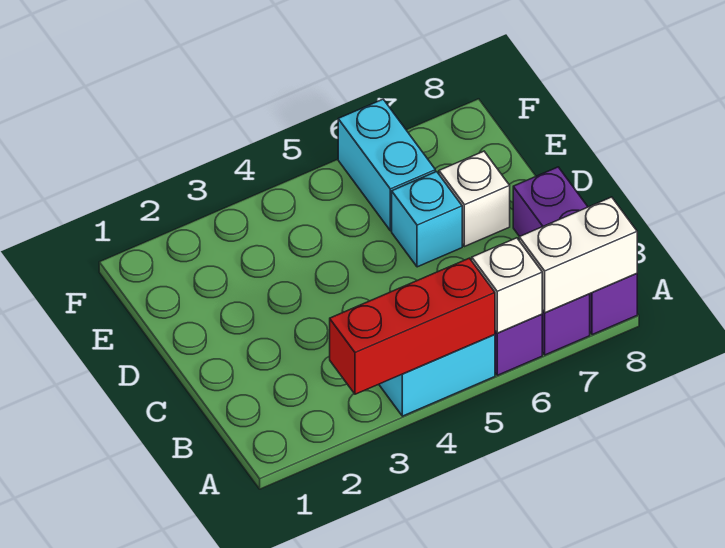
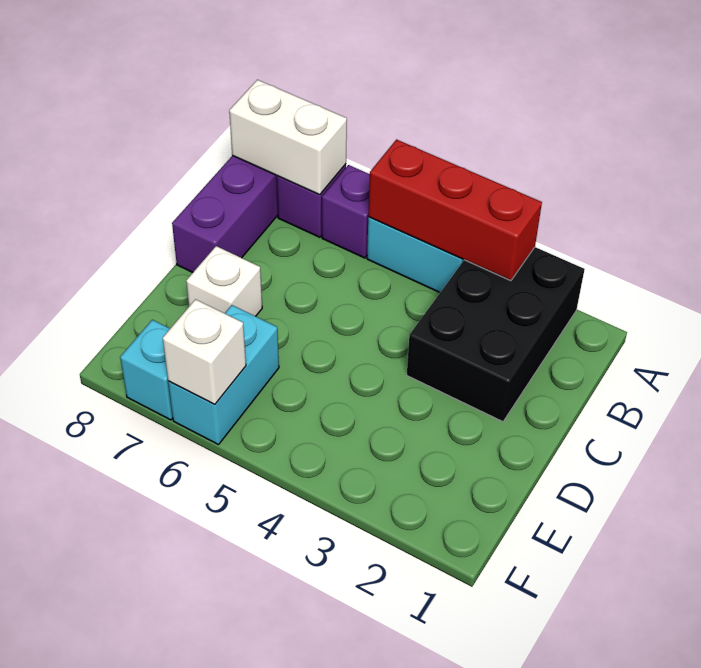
none -> black 2x3 brick [407,247,585,422]
white 1x1 brick [472,238,542,333] -> white 1x1 brick moved to [163,299,246,405]
cyan 1x1 brick [392,172,462,267] -> cyan 1x1 brick moved to [120,320,173,420]

